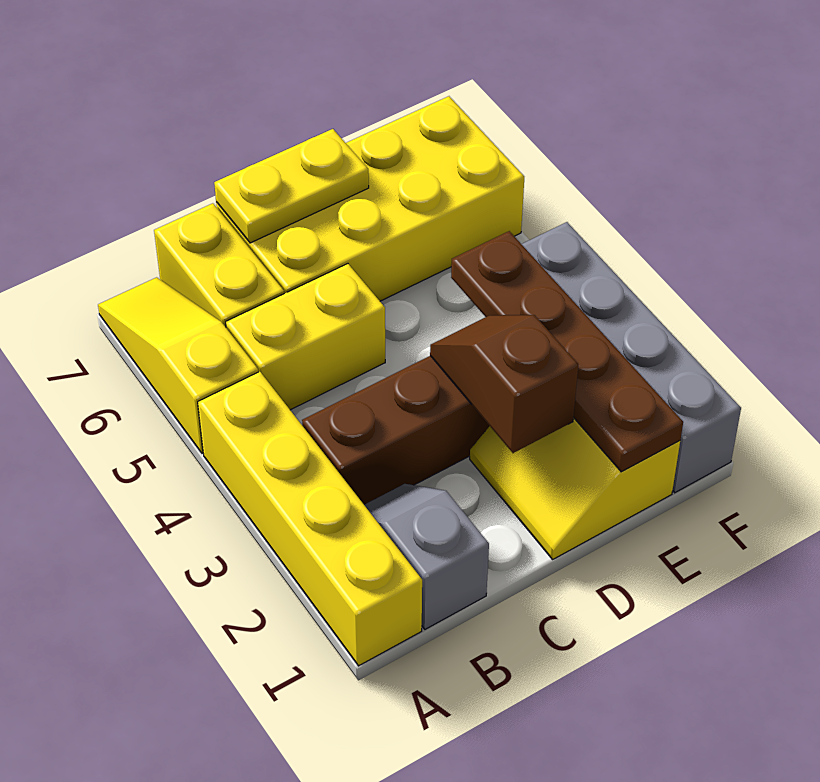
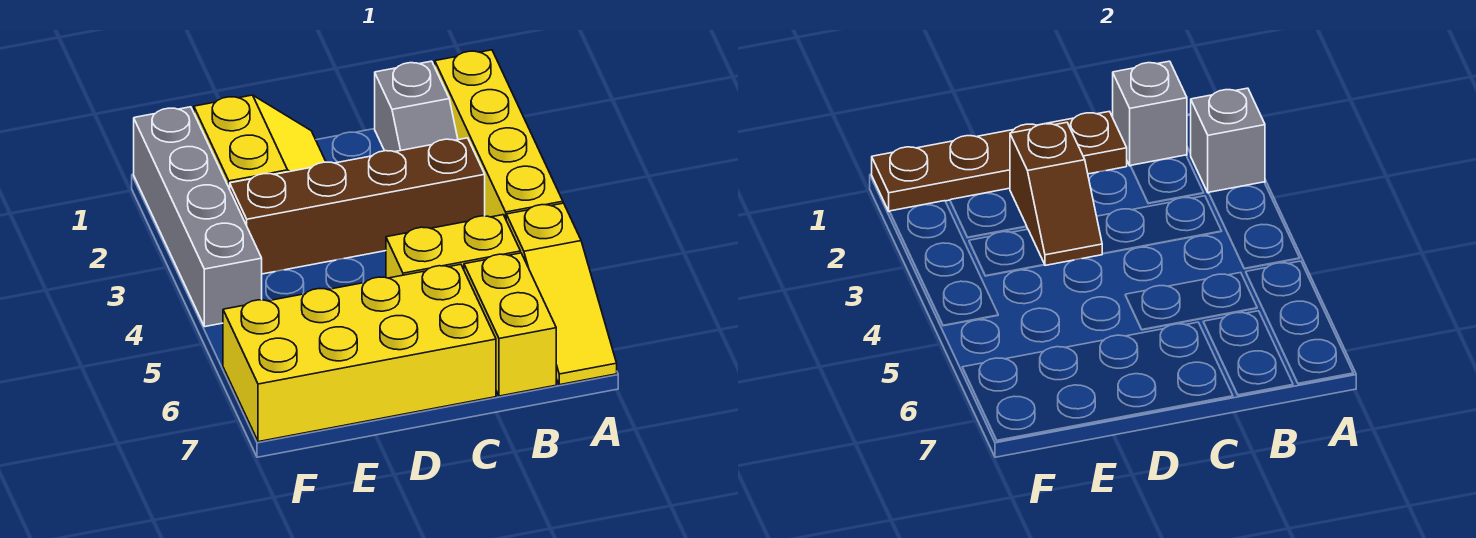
none -> grey 1x1 brick [1190,88,1265,193]
none -> grey 1x1 brick [1113,61,1187,166]
yellow 1x2 plate [214,129,369,243] -> none
brown 1x4 plate [451,231,683,472] -> brown 1x4 plate turned to [872,111,1127,212]

